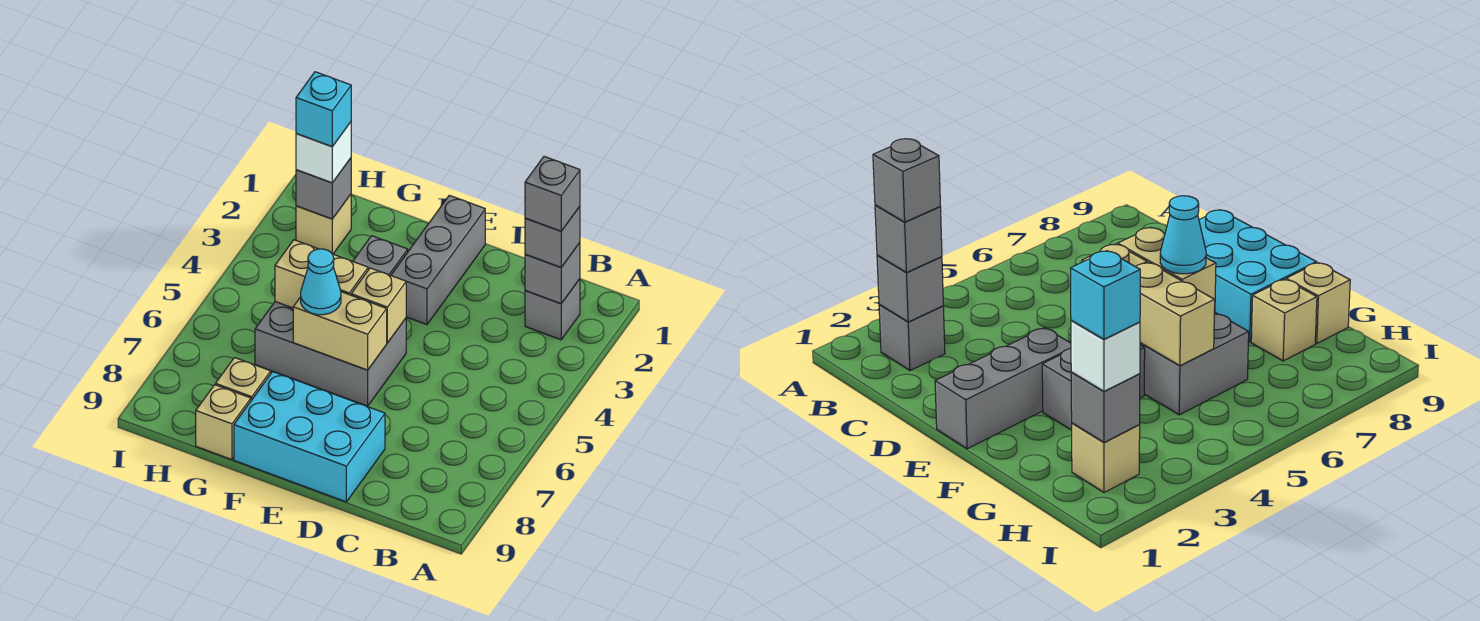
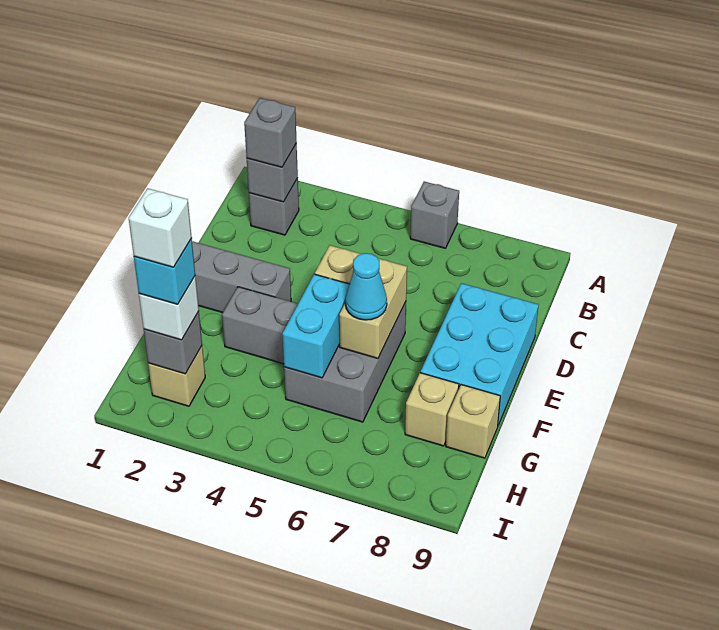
grey 1x1 brick [525,157,580,231] -> grey 1x1 brick moved to [410,182,459,248]
tan 1x2 brick [275,240,368,308] -> cyan 1x2 brick [282,274,349,378]
none -> white 1x1 brick [129,188,192,267]

